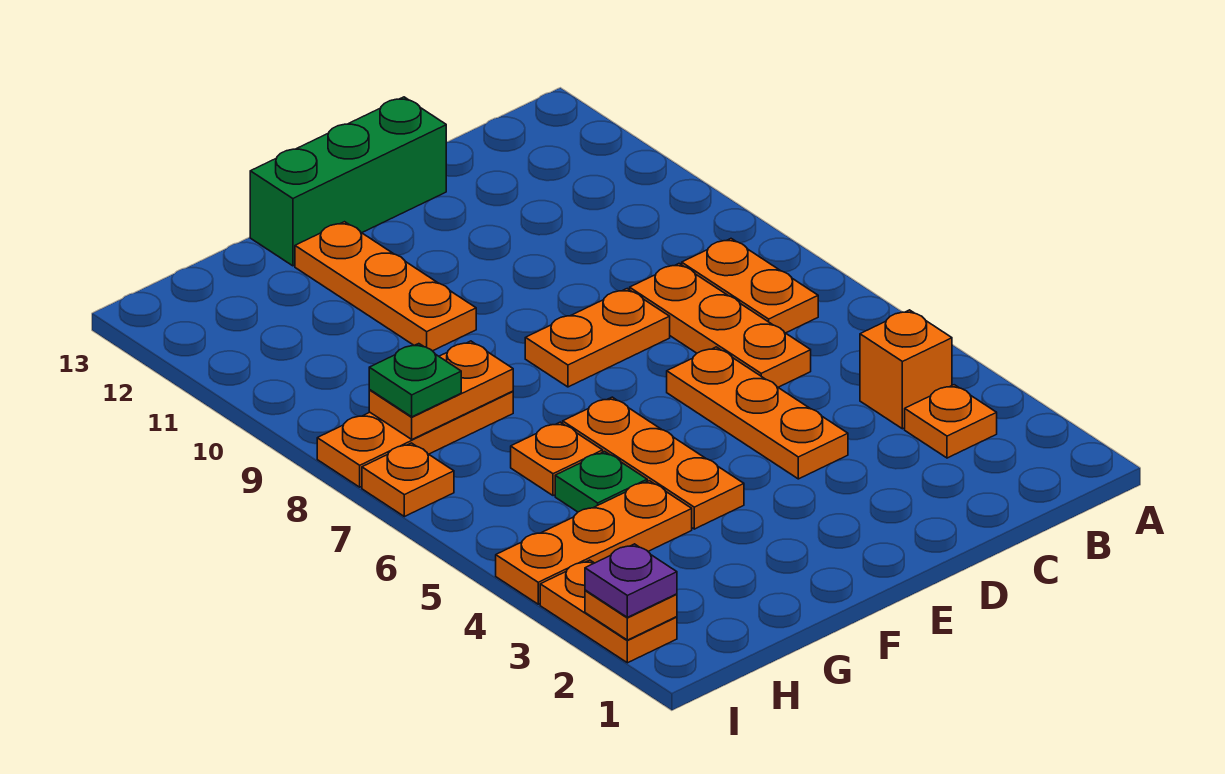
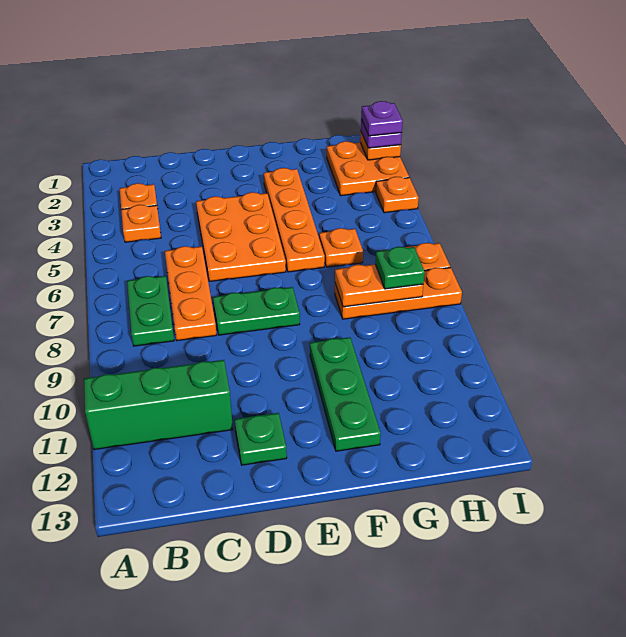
orange 1x1 brick [860,310,952,429] -> orange 1x1 plate [121,205,161,242]
orange 1x2 plate [682,239,818,333] -> green 1x2 plate [127,276,174,346]
orange 1x3 plate [667,347,848,479] -> orange 2x3 plate [196,192,286,281]
orange 1x2 plate [525,289,670,387] -> green 1x2 plate [213,287,300,335]
green 1x3 brick [250,97,447,266] -> green 1x3 brick moved to [84,360,233,450]
orange 1x3 plate [563,397,744,529] -> orange 1x4 plate [264,168,325,272]
orange 1x3 plate [295,222,476,351] -> green 1x3 plate [310,337,381,451]
orange 1x3 plate [496,481,692,604] -> orange 1x1 plate [376,177,419,213]
green 1x1 plate [555,451,647,512] -> green 1x1 plate moved to [235,413,287,465]
orange 1x2 plate [540,560,677,663] -> orange 2x2 plate [327,141,409,196]
none -> purple 1x1 plate [361,101,403,136]

